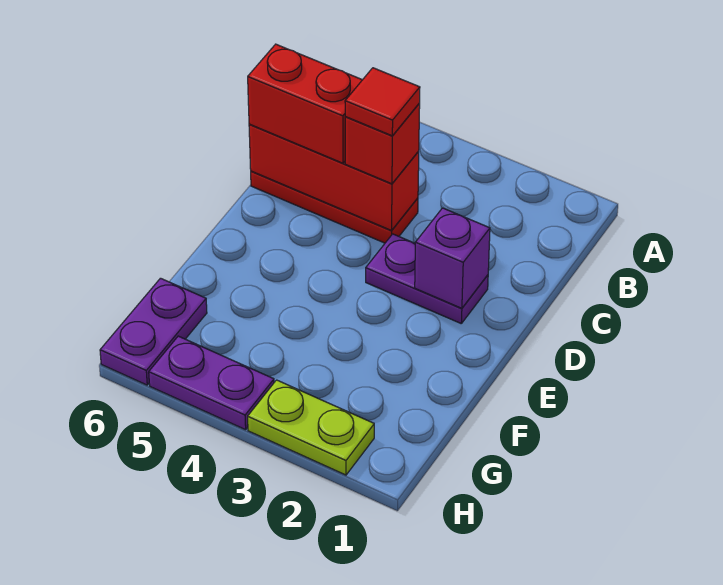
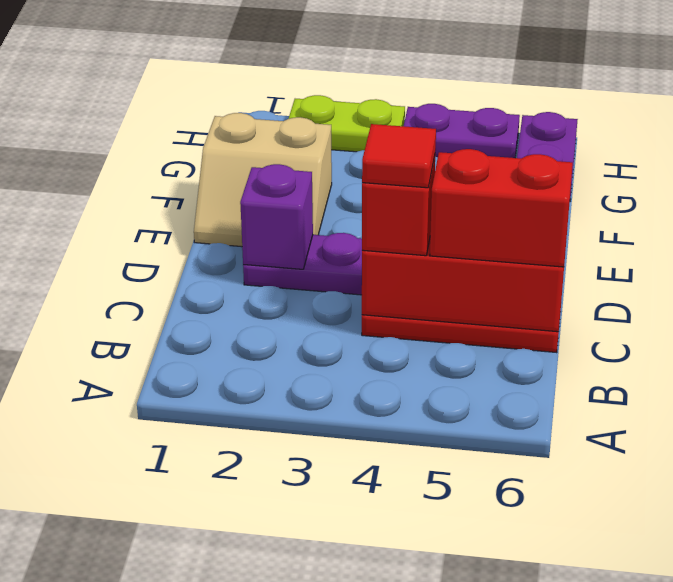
none -> tan 2x2 slope [194,113,332,247]

